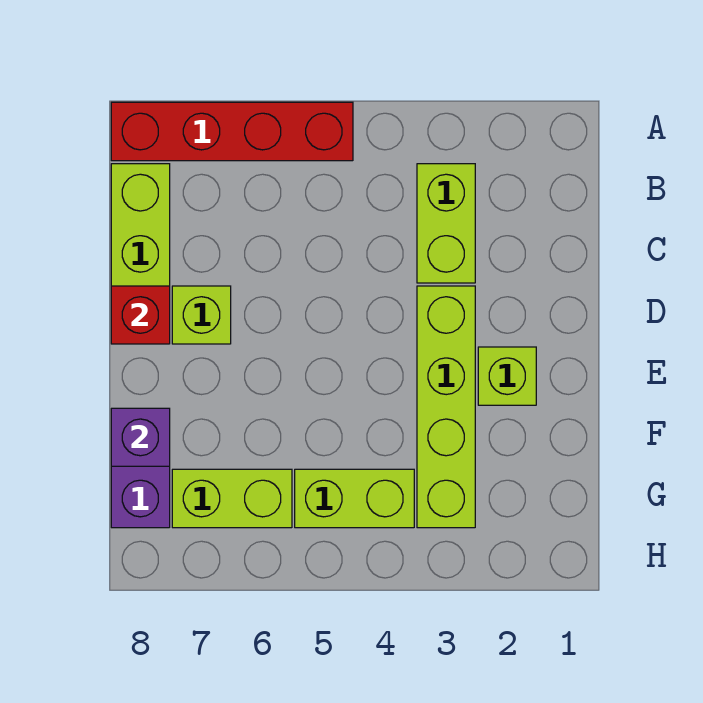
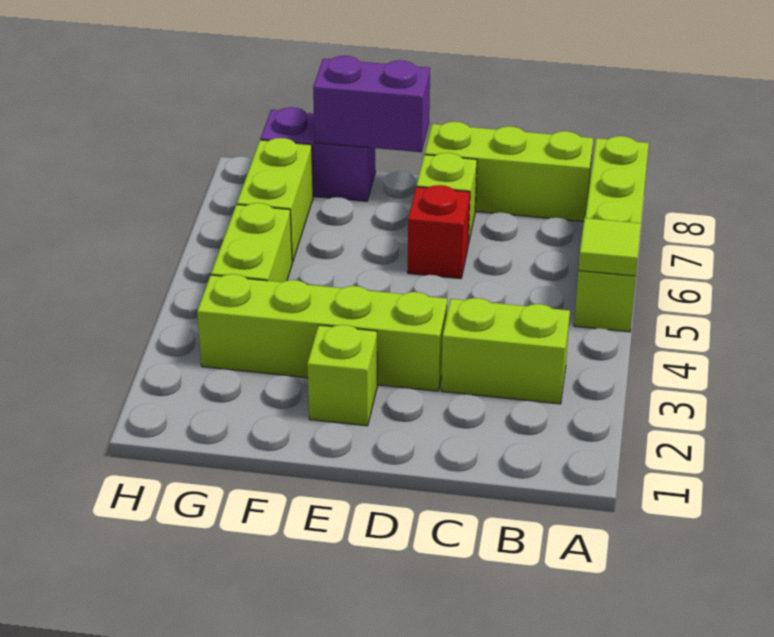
red 1x4 brick [111,102,353,161] -> lime 1x4 brick [574,136,649,332]
none -> lime 1x1 tile [578,218,641,276]
red 1x1 brick [111,286,170,344] -> red 1x1 brick moved to [408,185,470,279]
purple 1x1 brick [111,408,170,466] -> purple 1x2 brick [313,56,430,152]

